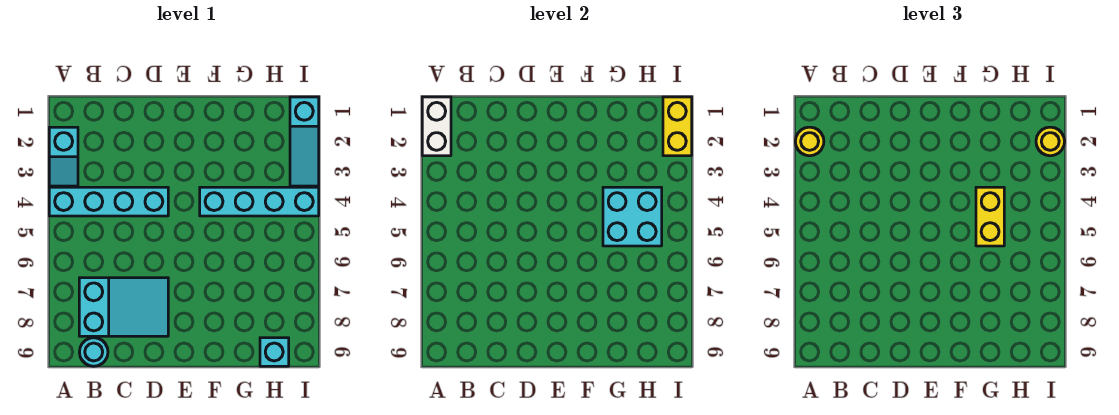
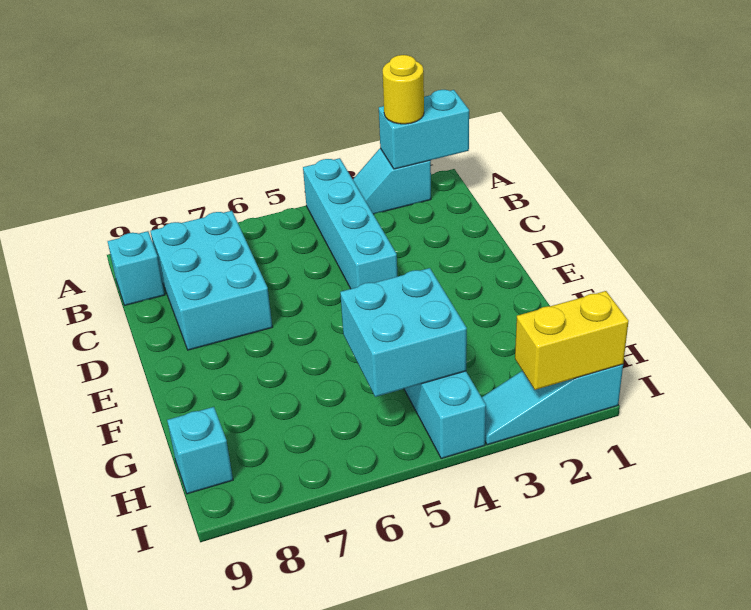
white 1x2 brick [422,97,451,156] -> cyan 1x2 brick [379,90,469,169]
cyan 2x3 slope [79,278,168,336] -> cyan 2x3 brick [150,211,272,350]
cyan 1x1 round brick [79,338,108,366] -> cyan 1x1 brick [108,231,165,305]
yellow 1x2 brick [976,187,1004,246] -> none
yellow 1x1 round brick [1036,127,1065,156] -> none

